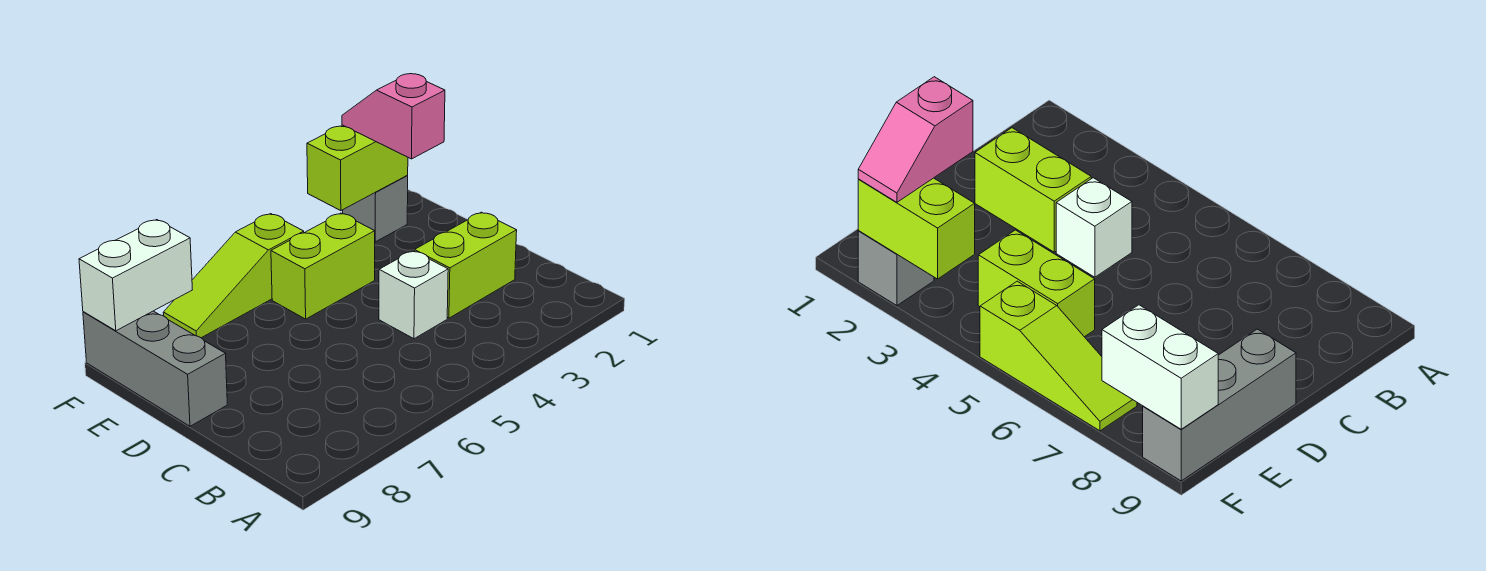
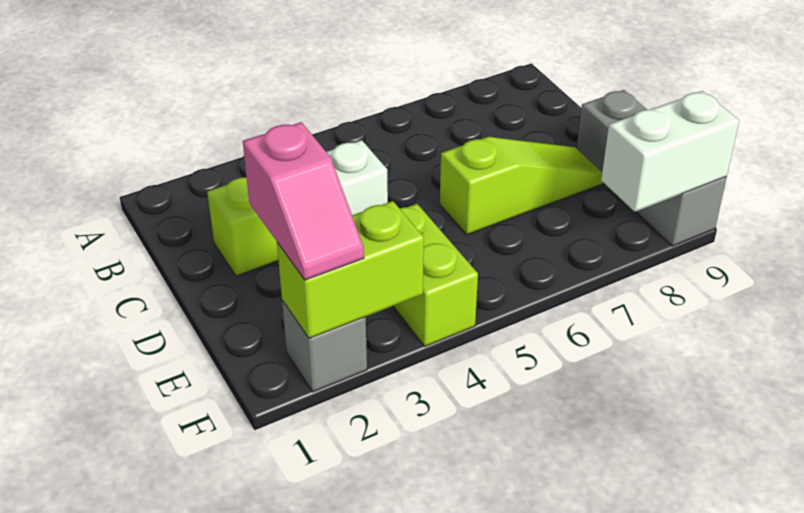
lime 1x2 brick [271,213,375,319] -> lime 1x2 brick turned to [393,204,478,346]
lime 1x3 slope [163,214,304,338] -> lime 1x3 slope moved to [440,137,603,235]

